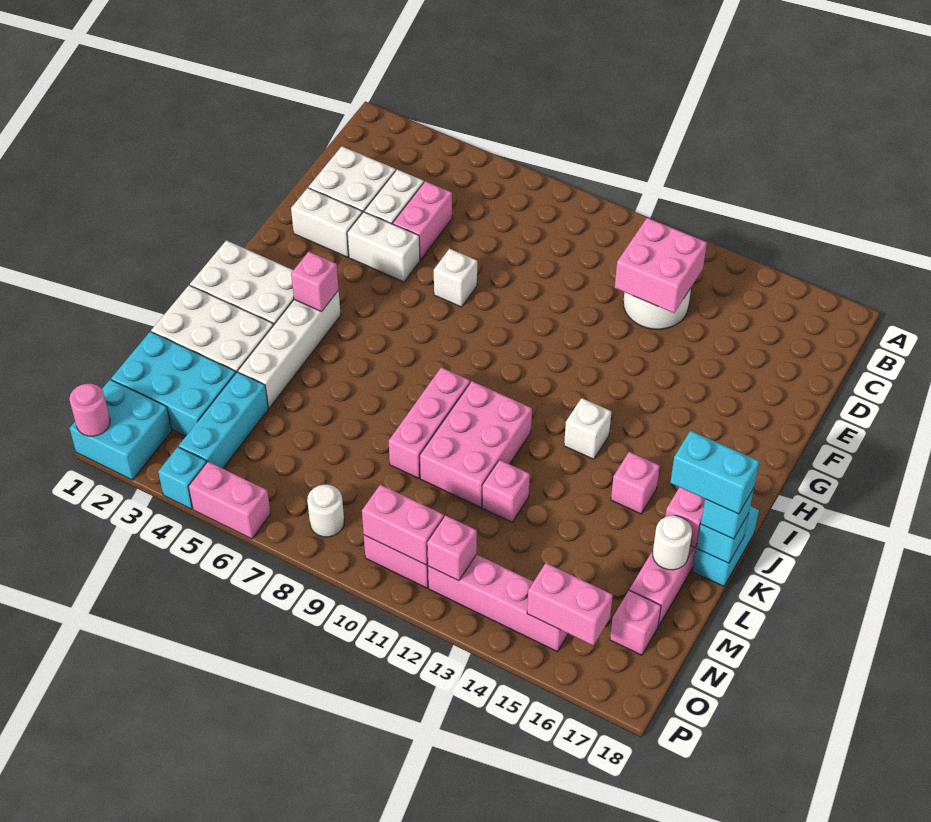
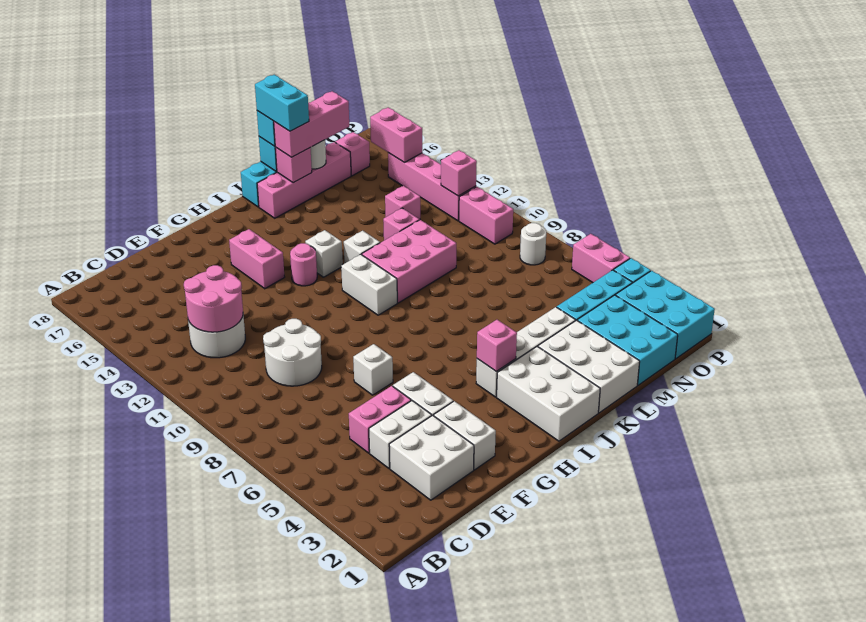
pink 2x2 brick [615,218,707,313] -> pink 2x2 round brick [184,265,243,332]
none -> white 2x2 round brick [263,319,322,386]
none -> white 1x2 brick [341,254,397,315]
pink 1x3 brick [389,367,470,478] -> pink 1x3 brick moved to [274,91,349,157]
none -> white 1x1 brick [344,231,380,264]
pink 1x1 brick [611,452,660,514] -> pink 1x1 brick moved to [385,186,420,220]
cyan 2x2 brick [70,380,172,480] -> cyan 2x3 brick [616,271,715,359]
pink 1x2 brick [362,485,444,565] -> pink 1x2 brick moved to [229,229,284,289]
pink 1x1 round brick [69,384,110,436] -> pink 1x1 round brick moved to [290,243,317,286]

